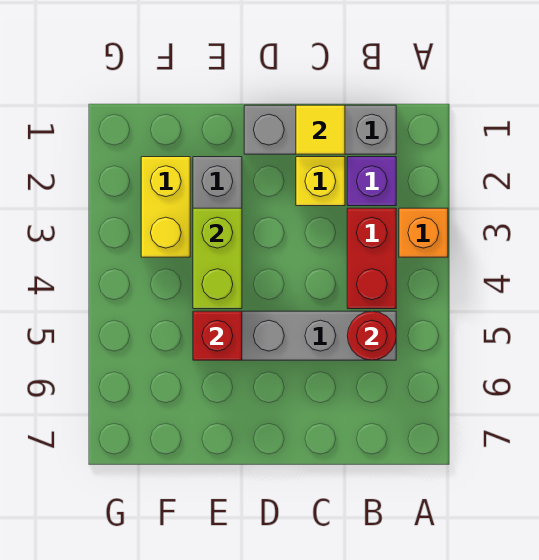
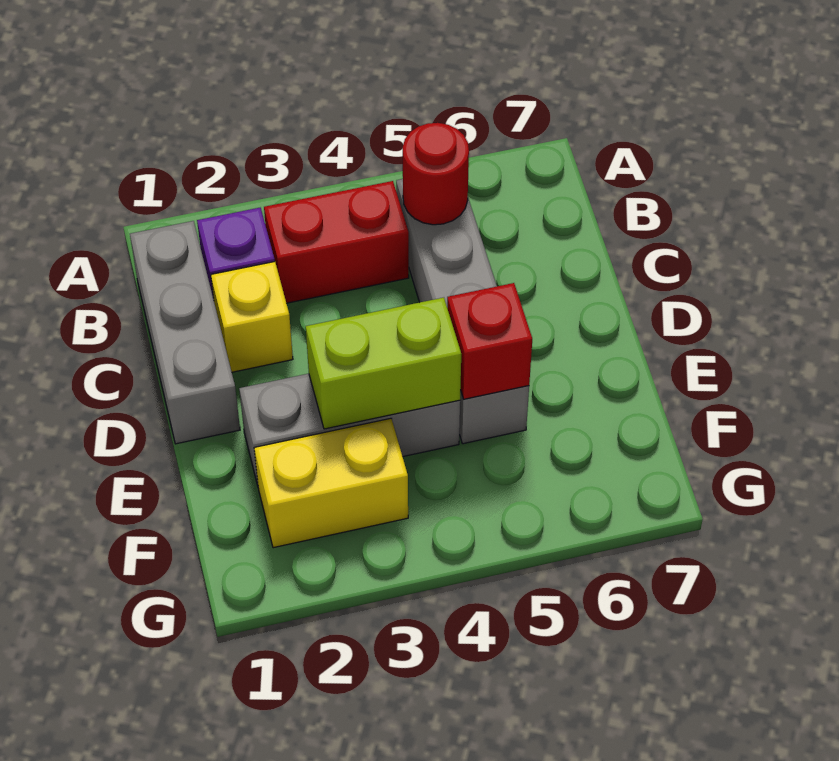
orange 1x1 brick [399,208,448,257] -> none
yellow 1x1 tile [296,105,345,154] -> none

